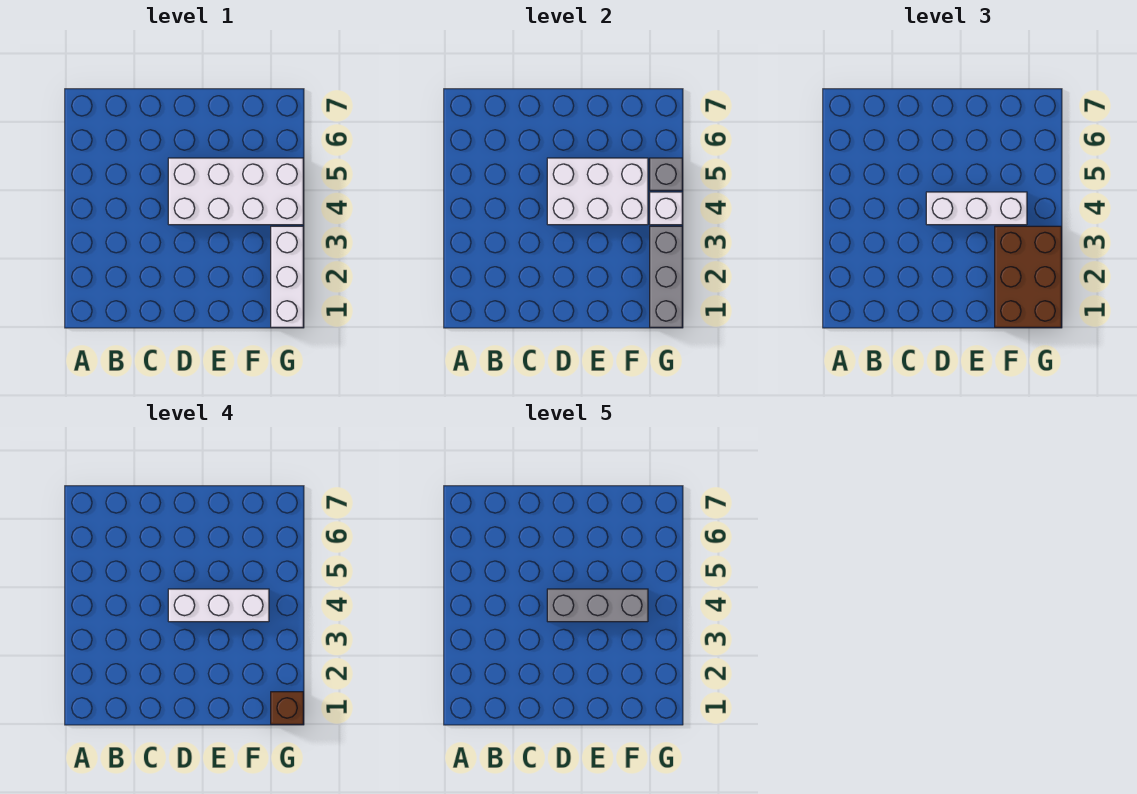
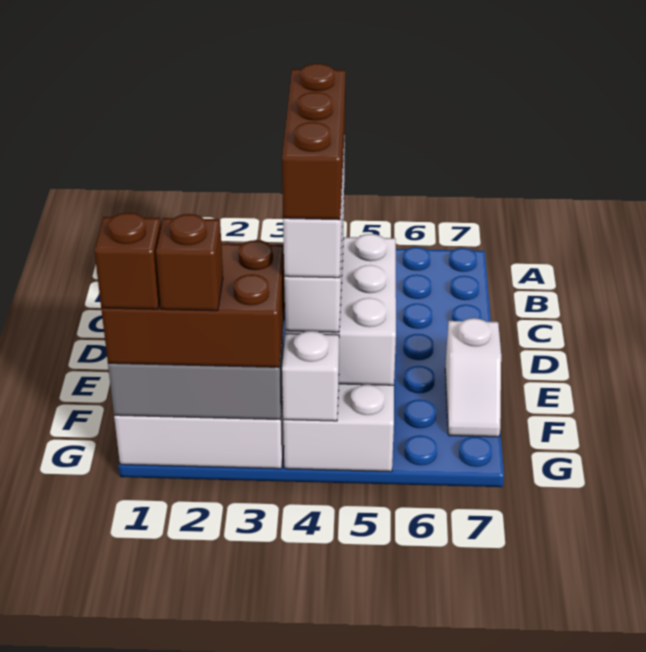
grey 1x3 brick [547,589,648,622] -> brown 1x3 brick [282,64,345,220]
none -> white 1x2 slope [445,318,501,437]
none -> brown 1x1 brick [156,214,223,311]
grey 1x1 brick [650,158,682,190] -> none

